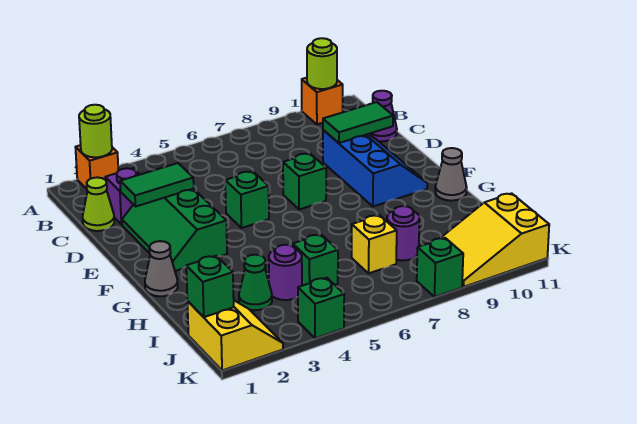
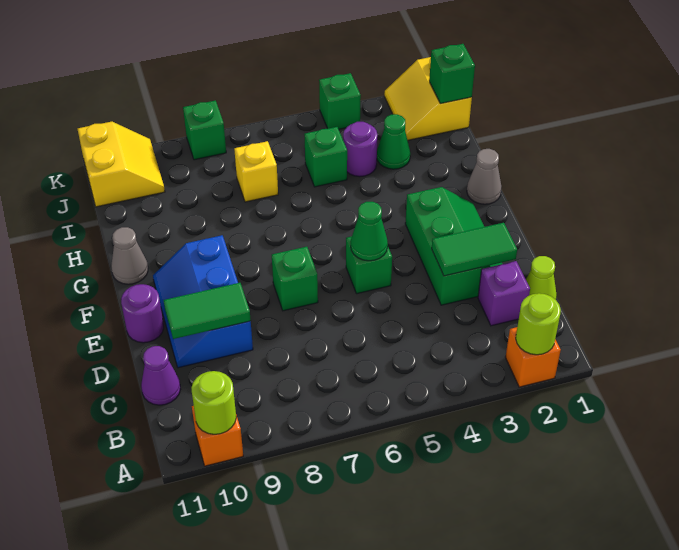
none -> green 1x1 cone [351,202,388,261]
purple 1x1 round brick [387,206,420,260] -> purple 1x1 round brick moved to [121,284,164,343]
yellow 2x3 slope [441,193,549,287] -> yellow 2x2 slope [78,122,165,207]

